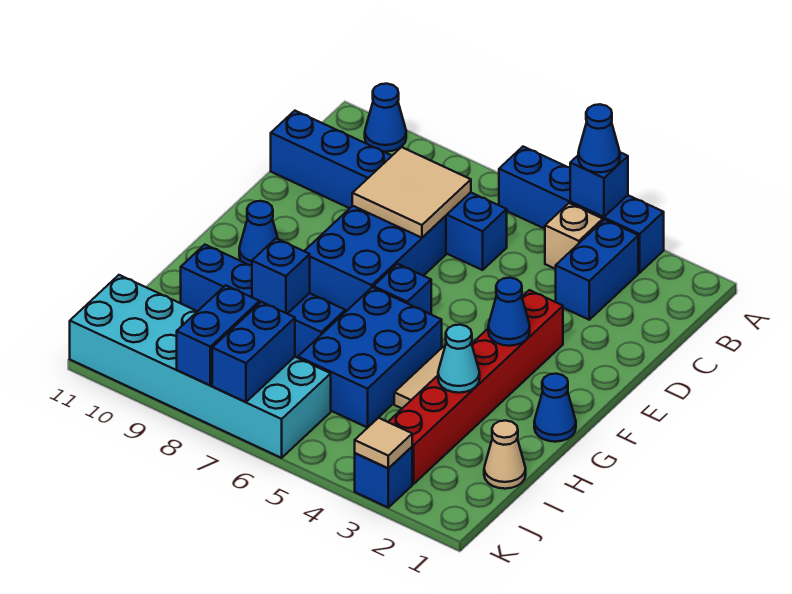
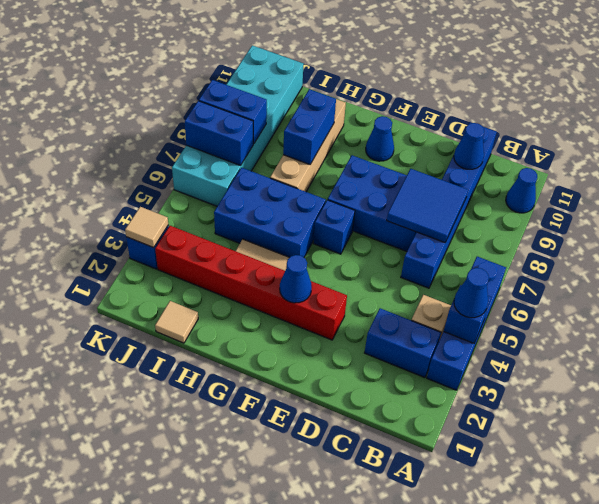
tan 2x2 tile [352,147,471,238] -> blue 2x2 tile [387,169,468,243]
blue 1x1 cone [534,374,576,442] -> blue 1x1 cone moved to [454,123,484,169]
cyan 1x1 cone [438,325,480,393] -> none
blue 1x4 brick [181,245,345,358] -> tan 1x4 brick [270,99,346,192]
blue 1x1 brick [252,238,310,314] -> blue 1x2 brick [283,89,336,164]
tan 1x1 cone [484,421,526,489] -> tan 1x1 tile [155,301,198,343]

